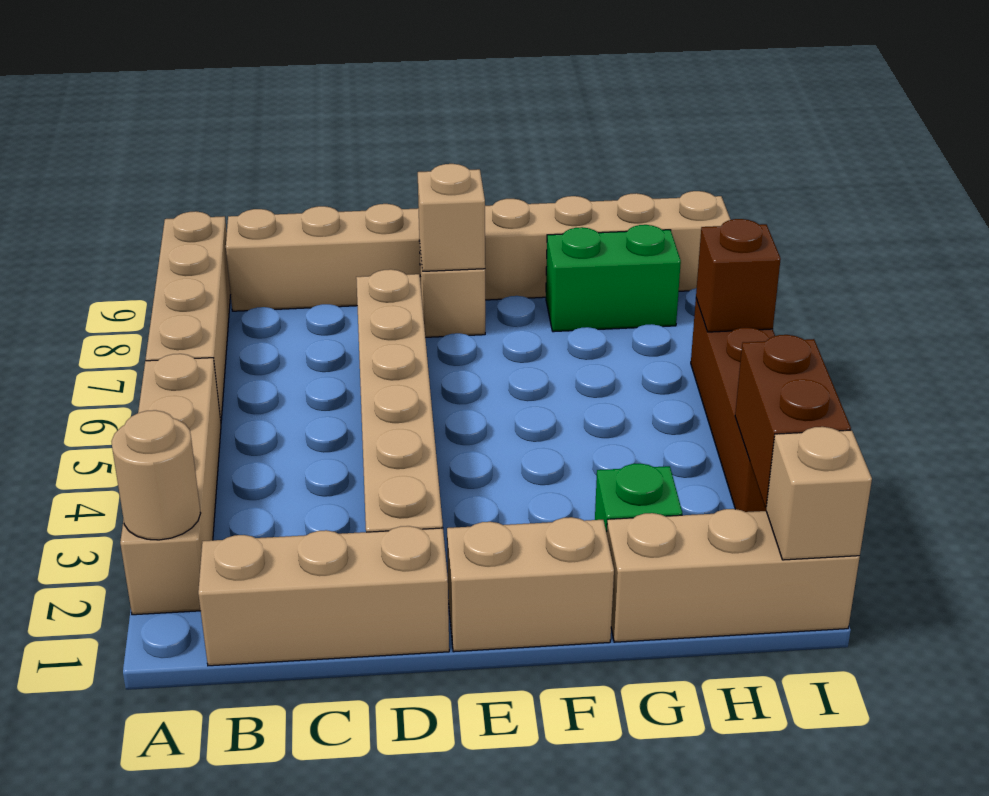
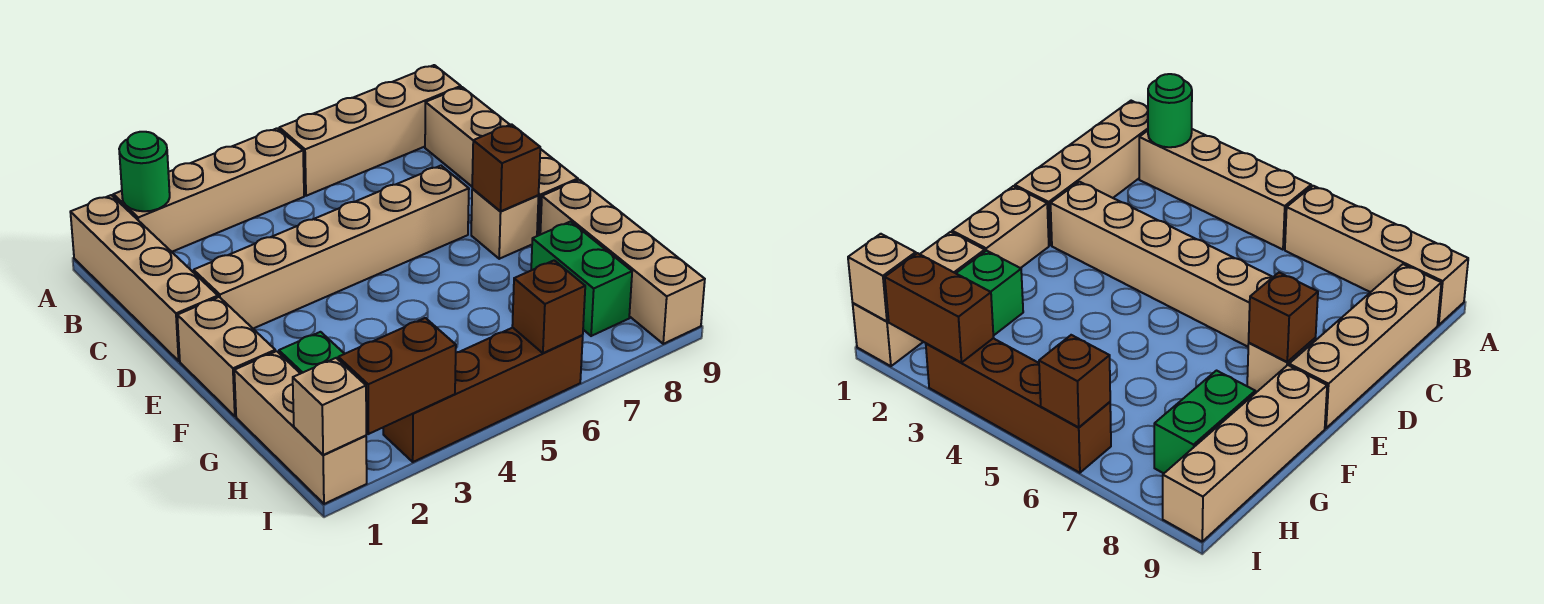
tan 1x1 round brick [111,410,201,540] -> green 1x1 round brick [119,132,170,211]
tan 1x3 brick [198,526,449,666] -> tan 1x4 brick [70,195,218,361]
tan 1x1 brick [418,164,485,271] -> brown 1x1 brick [472,124,540,211]

